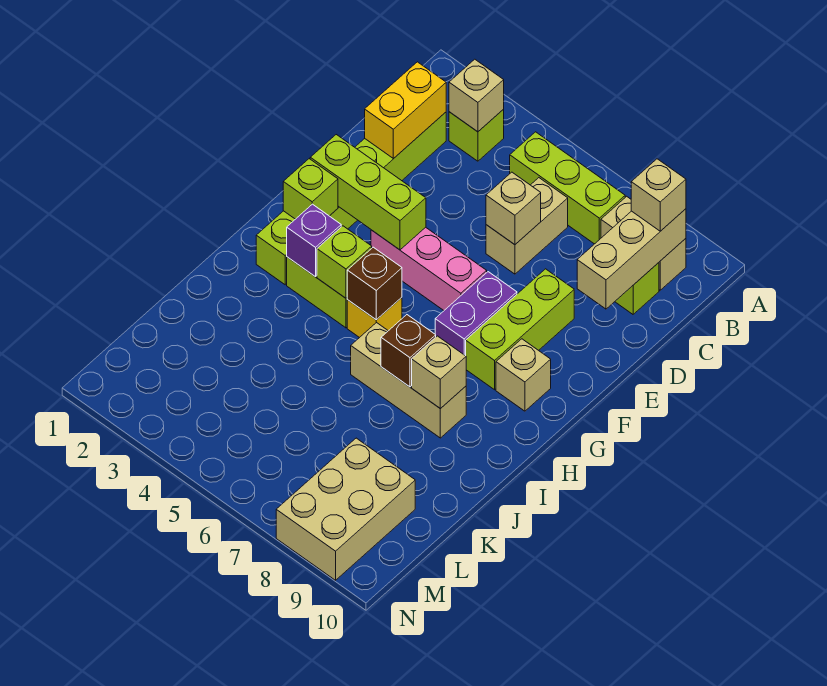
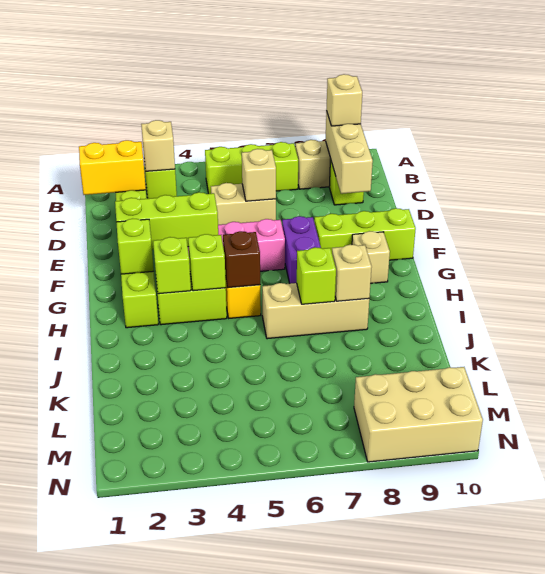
yellow 1x2 brick [365,62,446,159] -> yellow 1x2 brick turned to [79,140,146,195]
tan 1x2 brick [486,178,568,274] -> tan 1x2 brick turned to [211,183,276,225]
lime 1x3 brick [466,269,574,390] -> lime 1x3 brick turned to [314,208,416,260]
purple 1x1 brick [287,204,341,277] -> lime 1x1 brick [153,237,191,294]
brown 1x1 brick [381,315,436,387] -> lime 1x1 brick [297,247,336,304]
tan 2x3 brick [276,438,415,580] -> tan 2x3 brick turned to [354,367,483,462]

